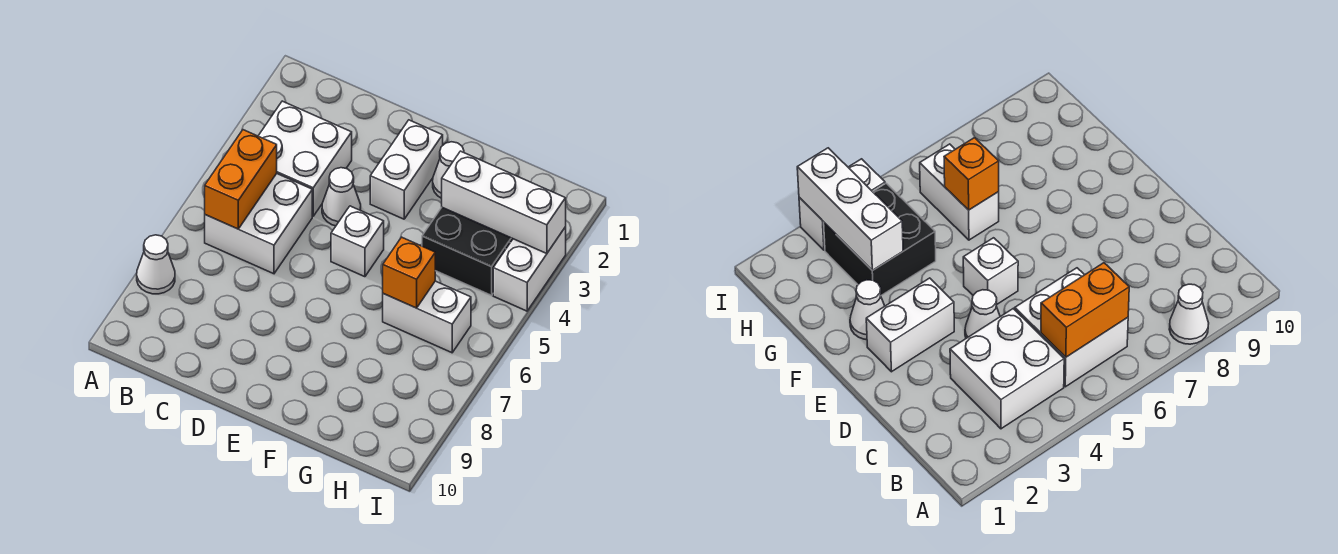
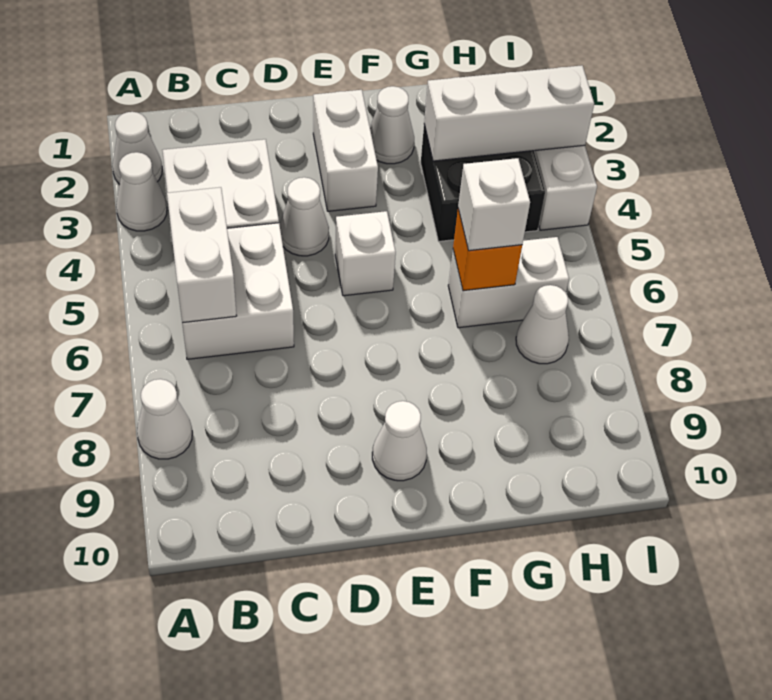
none -> white 1x1 cone [112,112,162,184]
none -> white 1x1 cone [116,152,167,231]
orange 1x2 brick [205,130,277,229] -> white 1x2 brick [167,187,237,323]
none -> white 1x1 cone [372,401,427,481]
none -> white 1x1 brick [458,158,530,251]
none -> white 1x1 cone [516,285,569,364]

